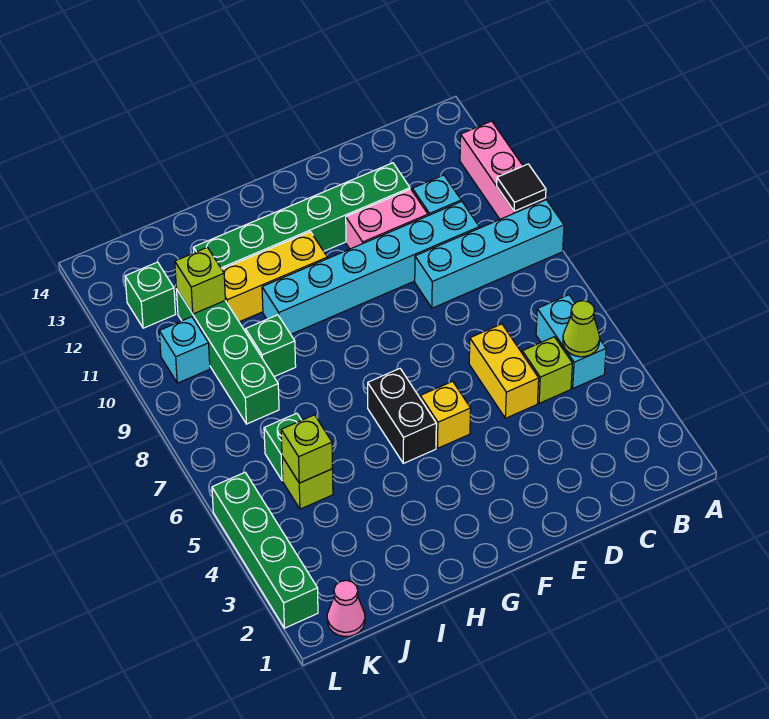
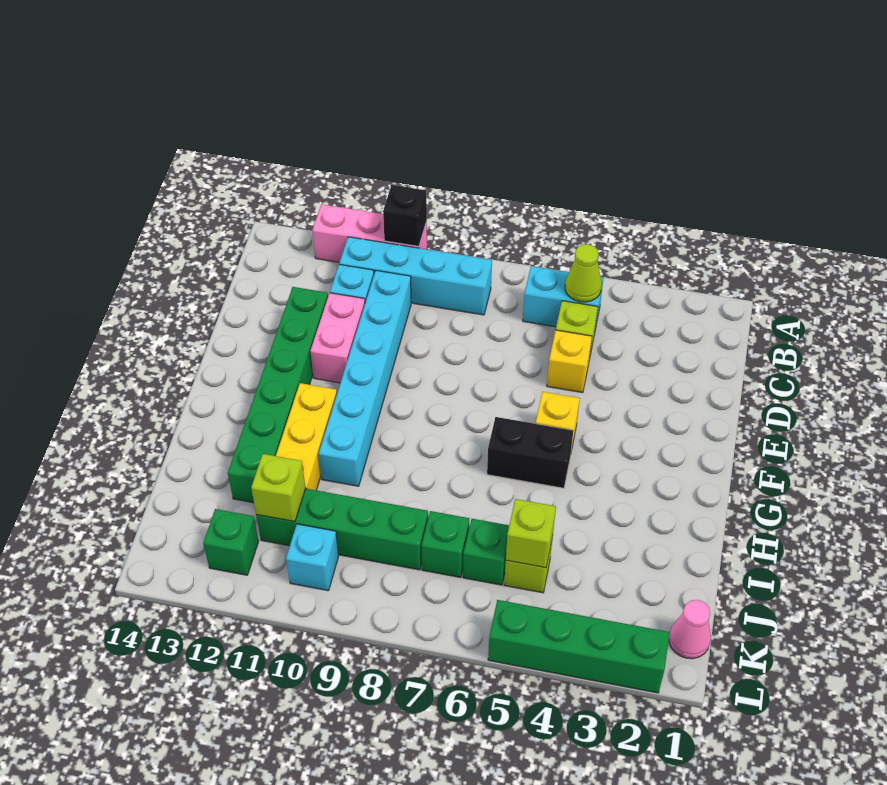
cyan 1x4 brick [415,200,564,308] -> cyan 1x4 brick turned to [339,237,492,315]
black 1x1 tile [497,164,546,211] -> black 1x1 brick [383,185,427,246]
yellow 1x2 brick [469,324,539,418] -> yellow 1x1 brick [547,330,592,393]
green 1x1 brick [245,315,296,377] -> green 1x1 brick moved to [421,511,469,577]

